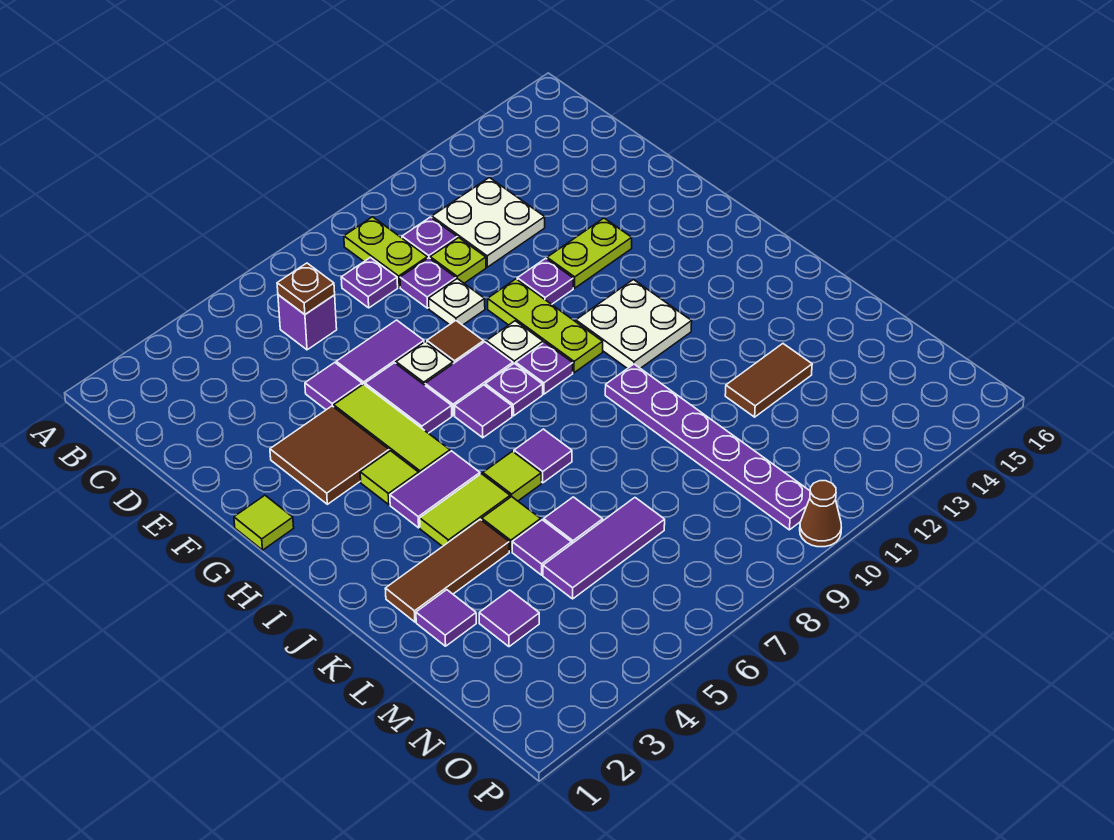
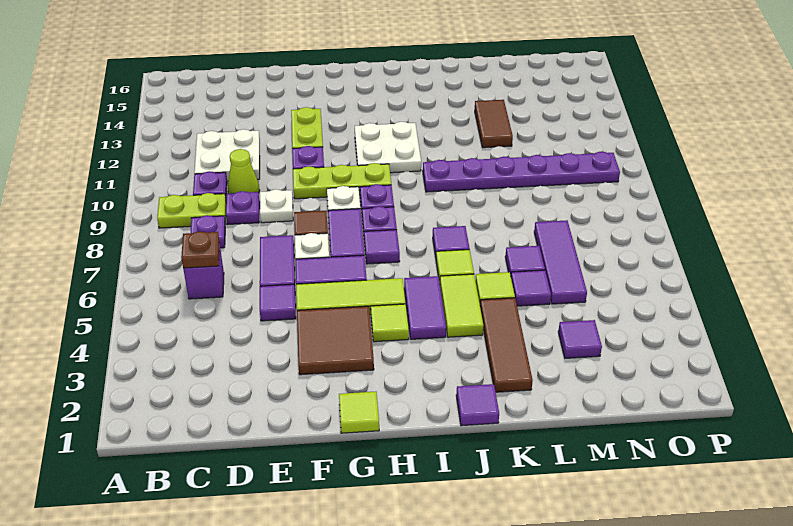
lime 1x1 plate [430,238,486,283] -> lime 1x1 cone [228,149,260,193]
purple 1x1 tile [416,590,476,646] -> purple 1x1 tile moved to [456,384,499,426]
brown 1x1 cone [800,481,841,547] -> none

